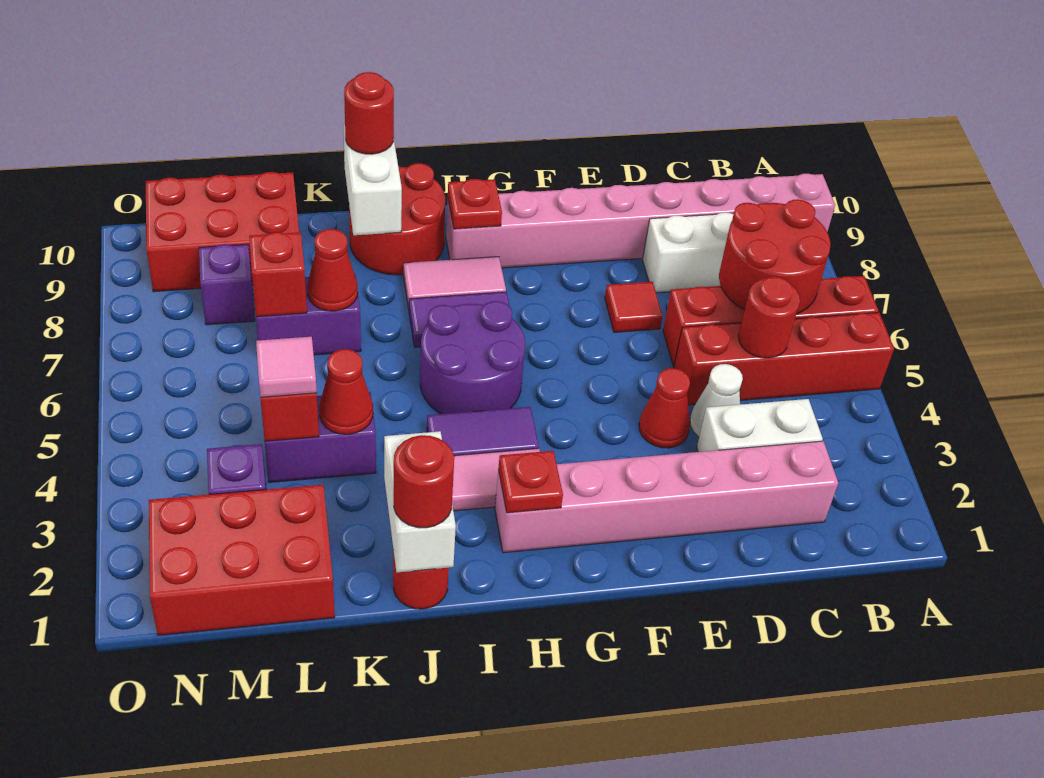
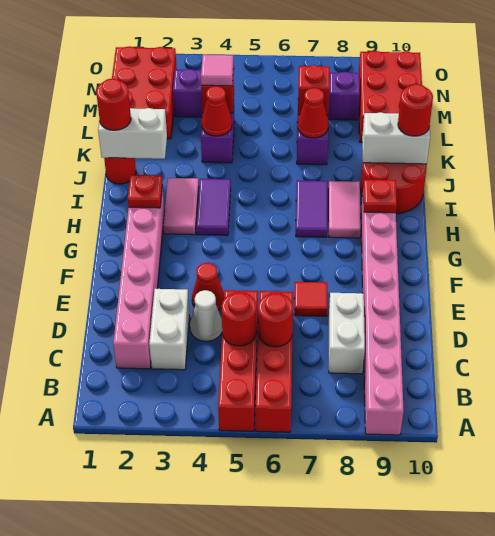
red 2x2 round brick [719,199,830,314] -> red 1x1 round brick [258,293,293,347]
purple 2x2 round brick [420,301,525,414] -> none

